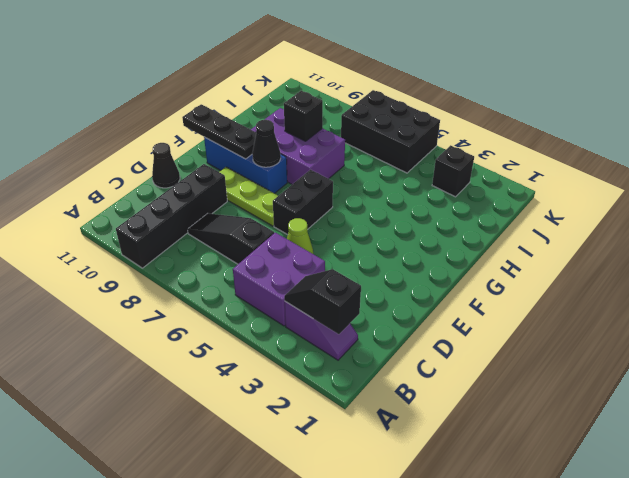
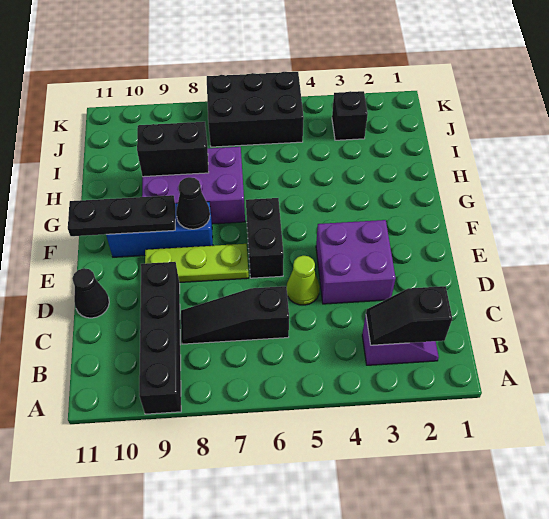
purple 2x2 brick [233,232,325,326] -> purple 2x2 brick moved to [316,220,396,304]
black 1x1 brick [284,91,323,141] -> black 1x2 brick [137,122,209,177]

